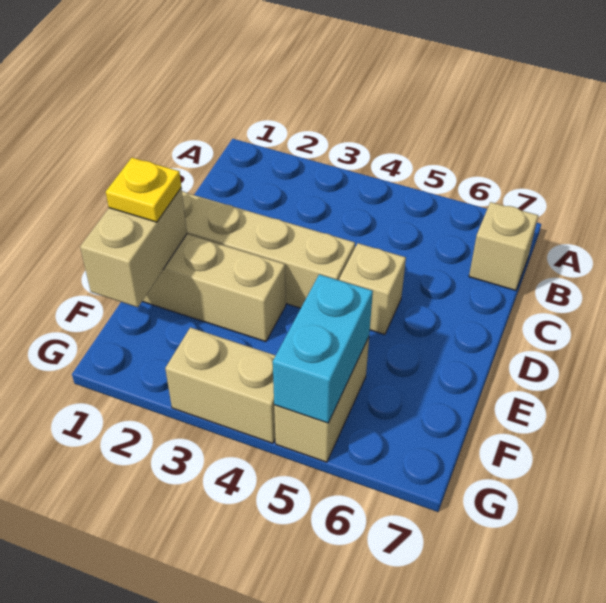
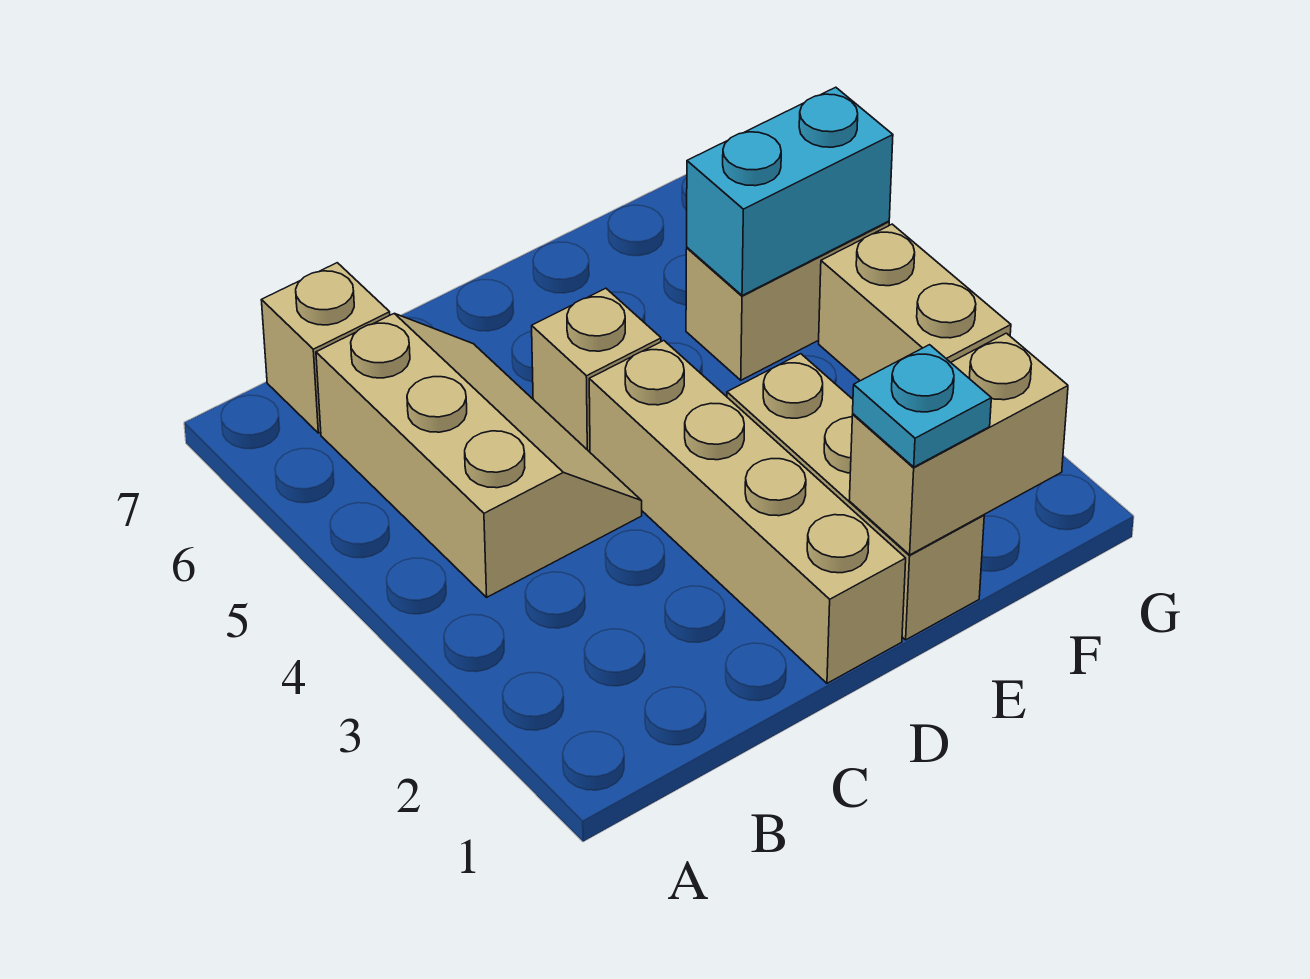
none -> tan 2x3 slope [316,314,642,597]
yellow 1x1 plate [106,158,181,222] -> cyan 1x1 plate [853,345,991,467]

